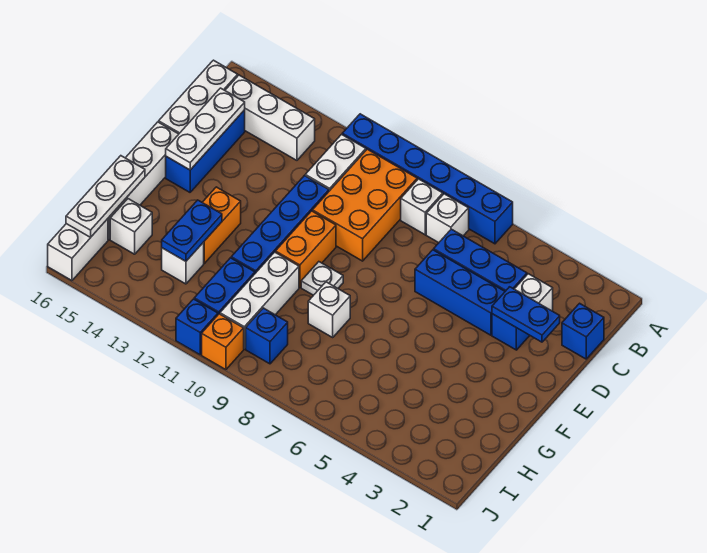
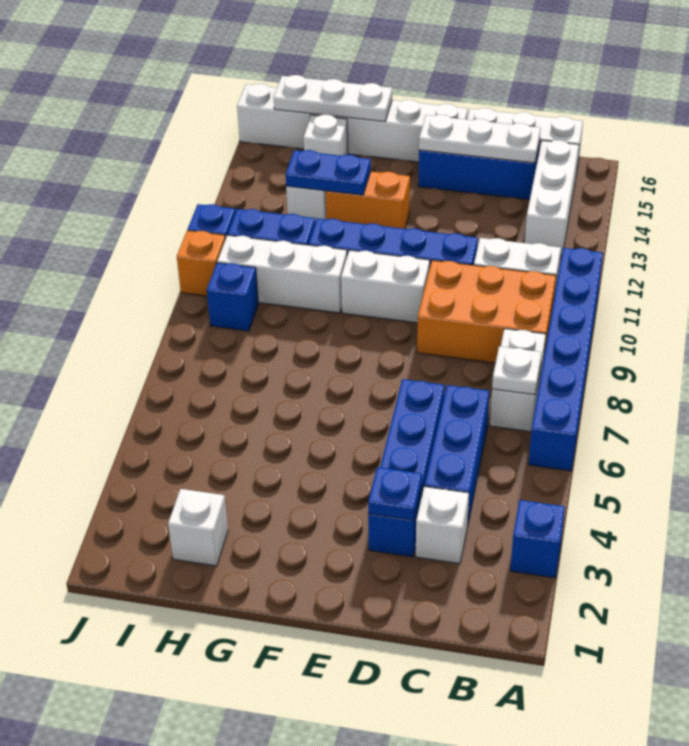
blue 1x1 brick [562,303,604,359] -> blue 1x1 brick moved to [510,500,565,578]
blue 1x2 plate [492,287,560,342] -> blue 1x1 plate [368,467,422,520]
orange 1x2 brick [276,211,336,287] -> white 1x2 brick [341,250,430,323]
white 1x1 plate [301,262,343,295] -> white 1x1 plate moved to [492,347,542,395]
white 1x1 brick [308,282,350,337] -> white 1x1 brick moved to [168,489,228,566]

